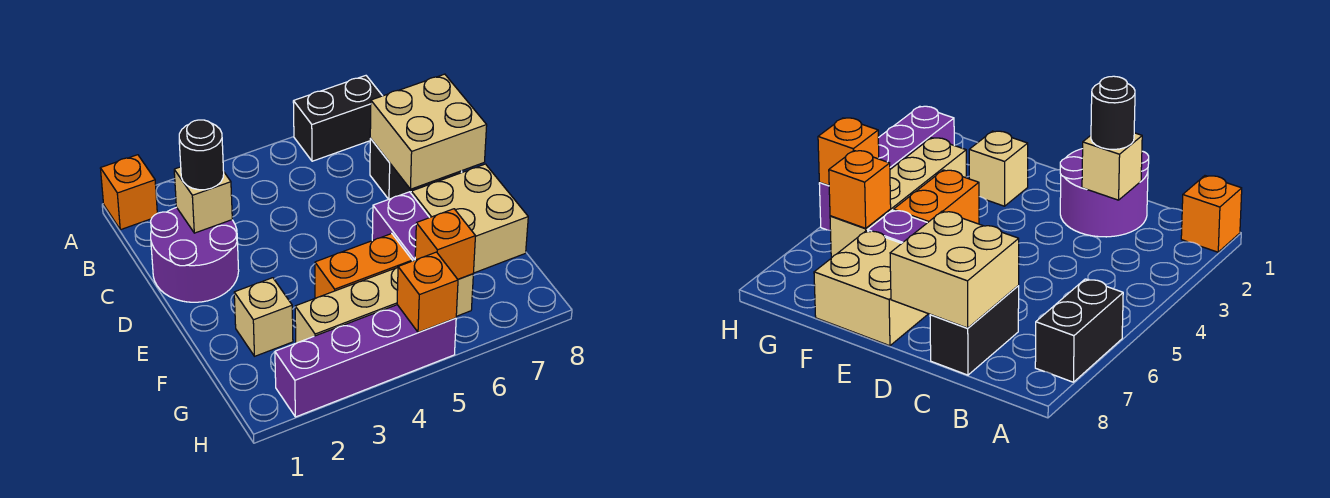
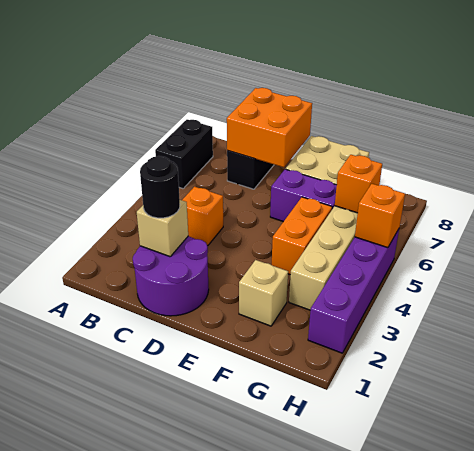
orange 1x1 brick [100,155,157,230] -> orange 1x1 brick moved to [182,187,223,246]
tan 2x2 brick [370,74,487,189] -> orange 2x2 brick [227,88,312,167]

